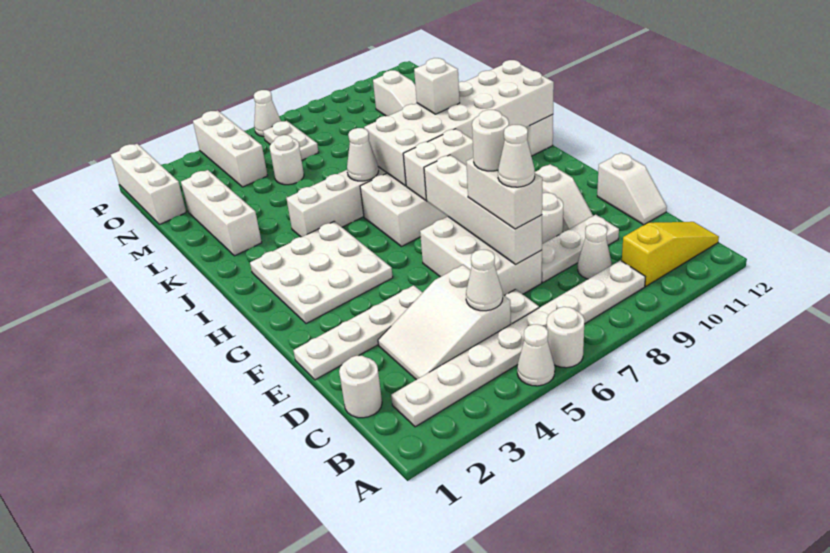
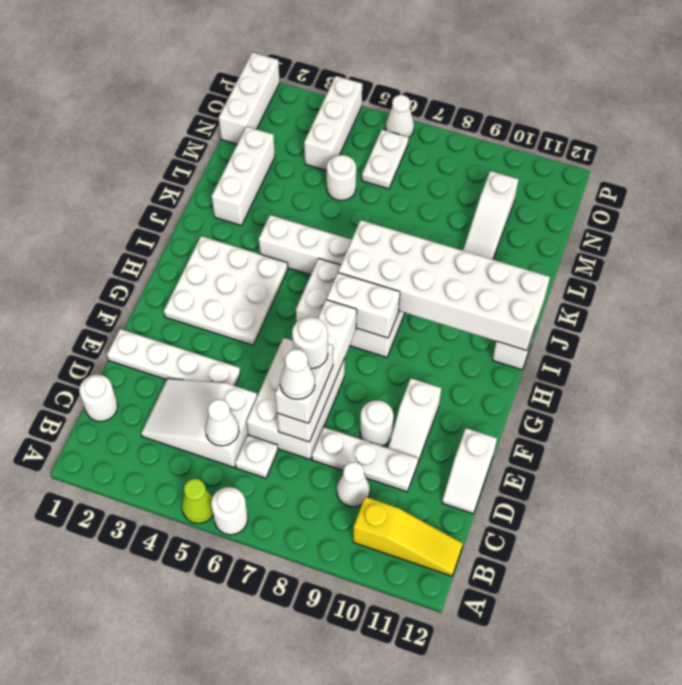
white 1x1 cone [517,324,555,386] -> lime 1x1 cone [182,479,213,523]
white 1x8 plate [391,260,645,427] -> none
white 1x1 cone [347,128,378,181] -> none
white 1x1 brick [414,58,460,114] -> none

